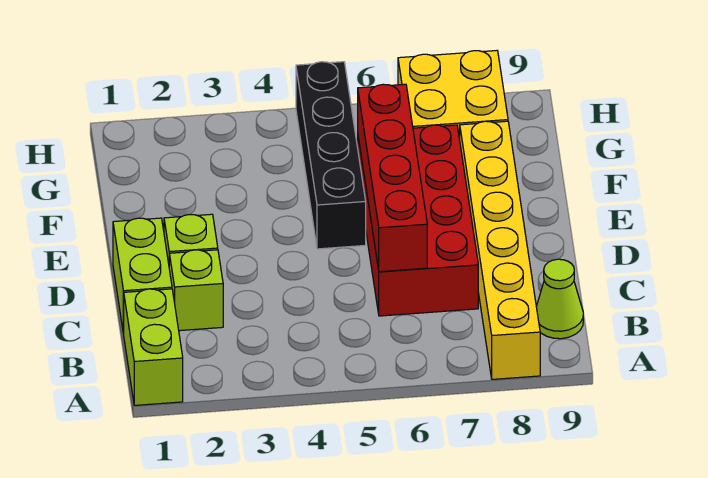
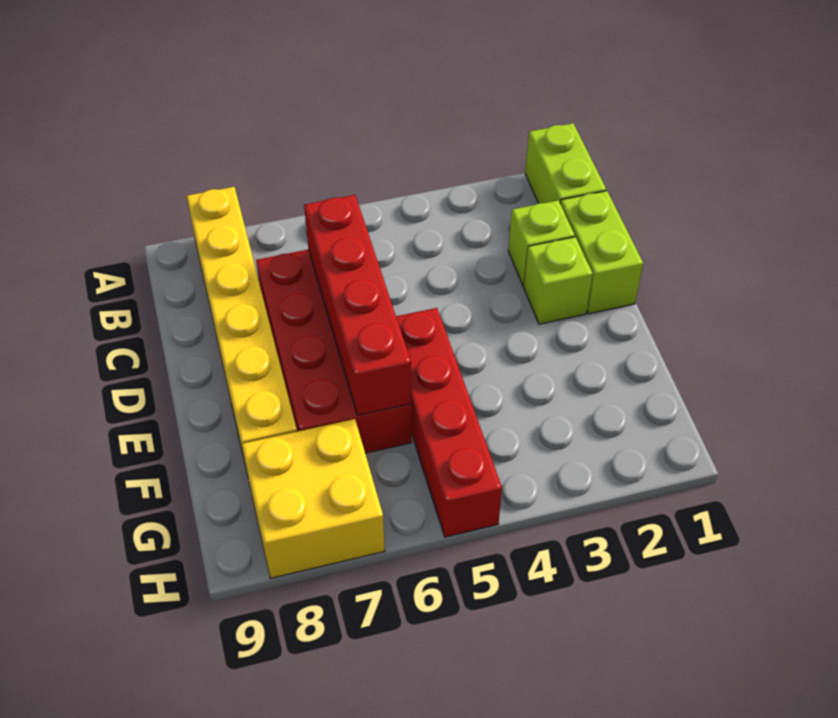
lime 1x1 cone [536,259,583,339] -> none
black 1x4 brick [296,62,366,249] -> red 1x4 brick [396,308,502,537]

